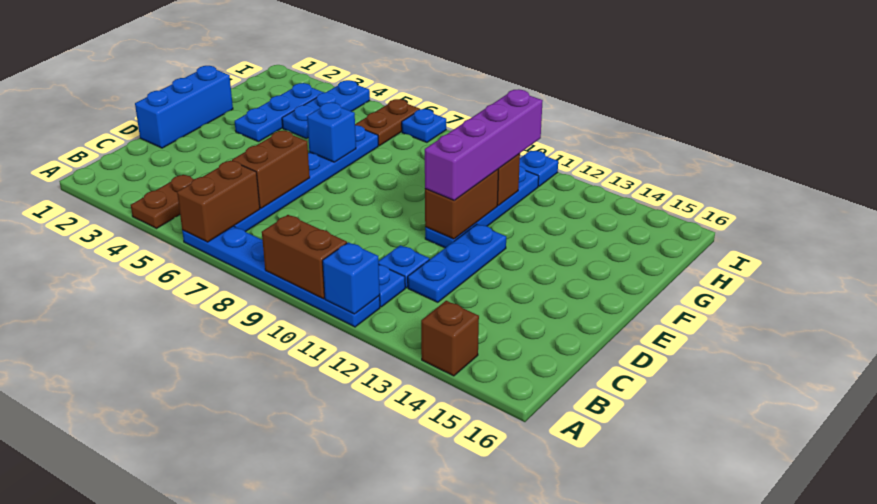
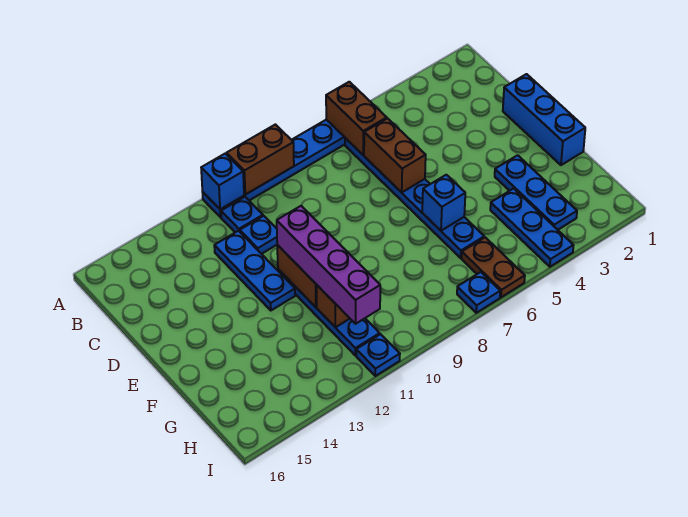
brown 1x2 plate [131,175,194,228] -> none
brown 1x1 brick [421,301,479,376] -> none

